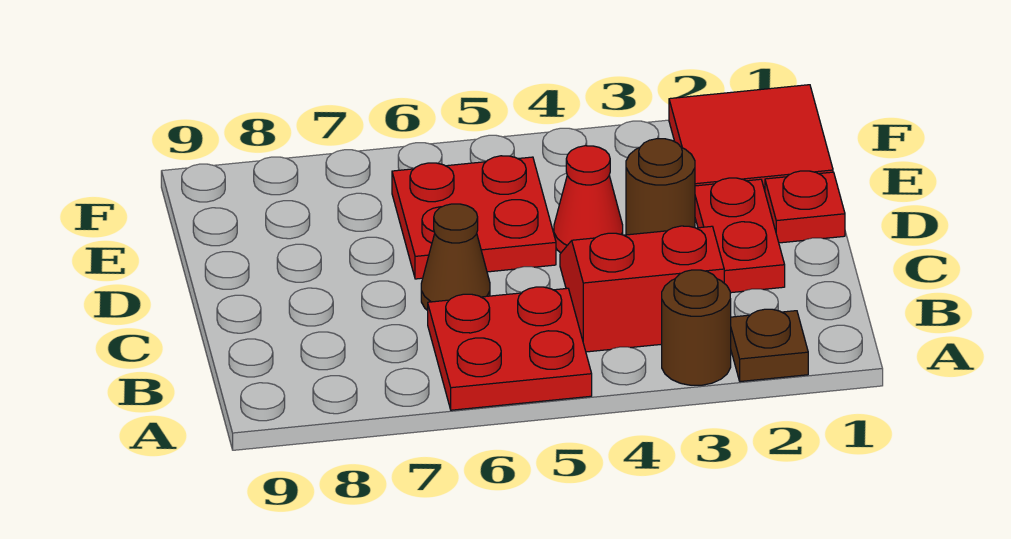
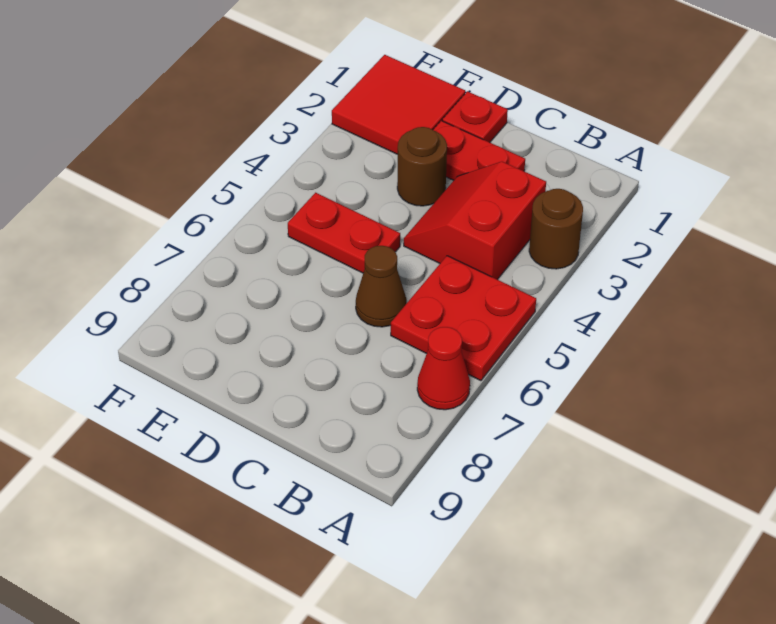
brown 1x1 plate [731,309,808,382] -> none
red 1x1 cone [554,146,623,253] -> red 1x1 cone moved to [417,327,470,410]
red 2x2 plate [392,156,556,279] -> red 1x2 plate [288,193,400,273]

